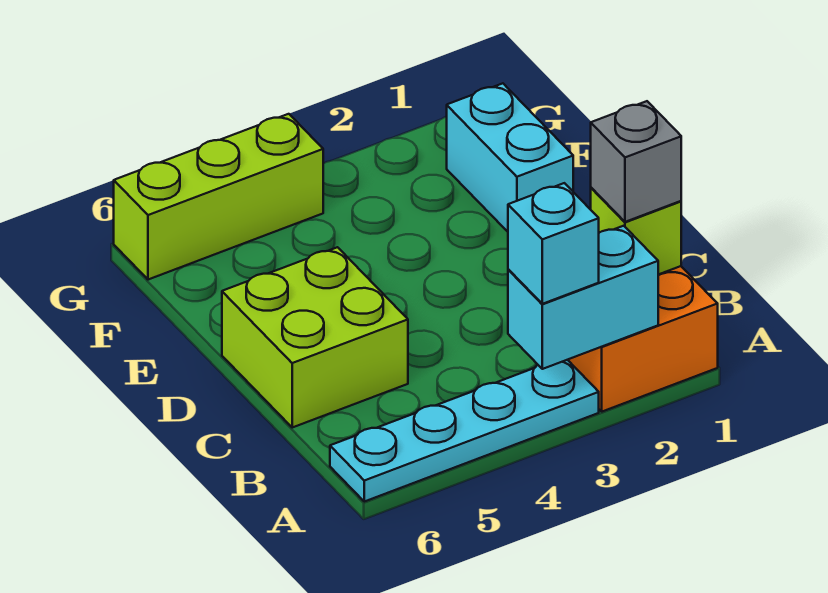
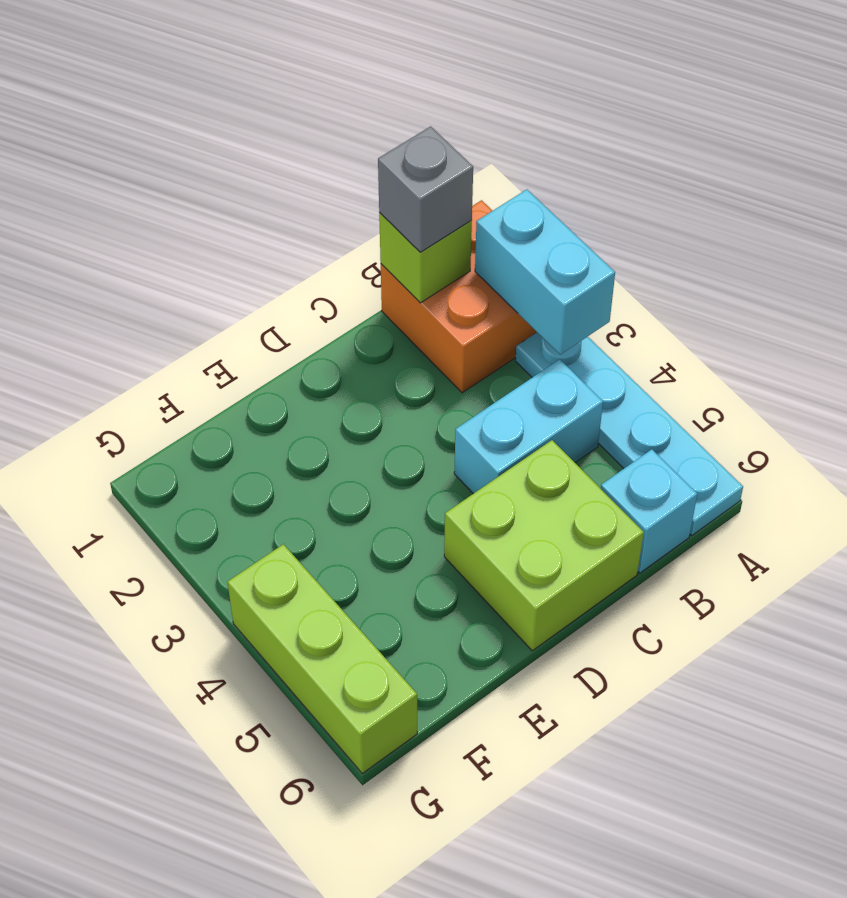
cyan 1x1 brick [508,183,599,304] -> cyan 1x1 brick moved to [601,449,697,573]
cyan 1x2 brick [447,83,573,232] -> cyan 1x2 brick moved to [454,359,603,494]

